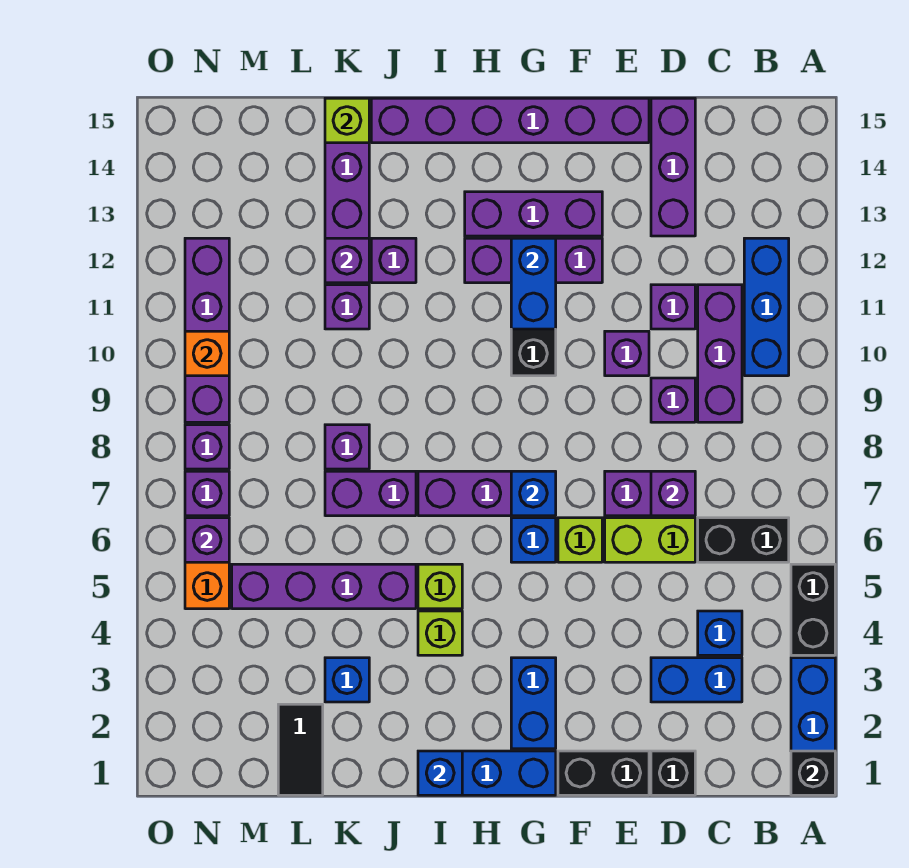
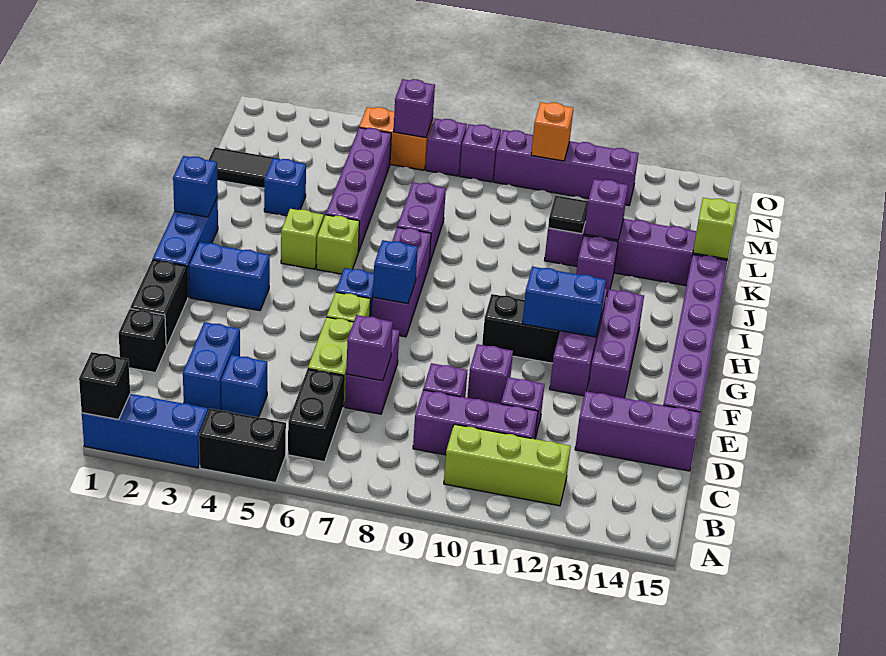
blue 1x3 brick [744,238,789,376] -> lime 1x3 brick [444,424,571,506]
purple 1x1 brick [325,425,369,469] -> none
none -> black 1x1 tile [548,196,588,234]

